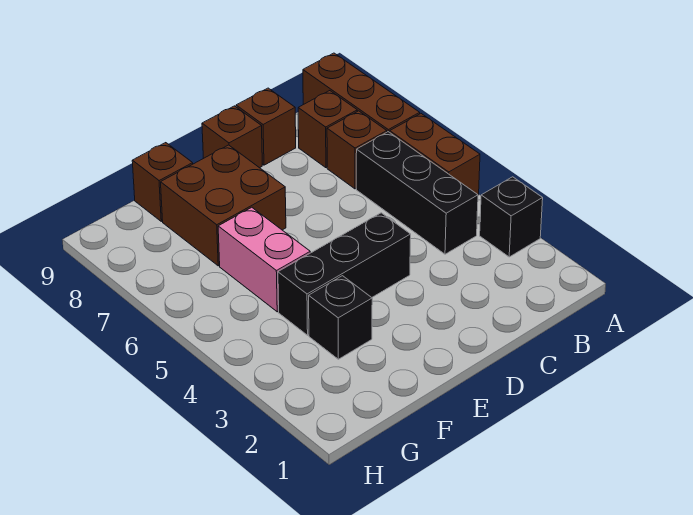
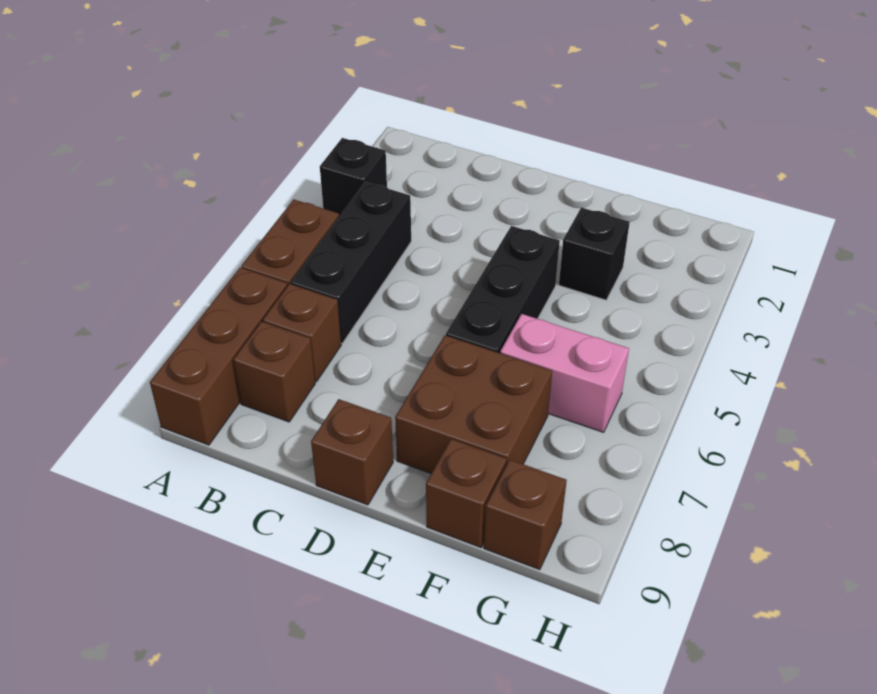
brown 1x1 brick [236,88,296,165] -> brown 1x1 brick moved to [484,460,567,570]
black 1x3 brick [278,213,411,335] -> black 1x3 brick turned to [446,226,560,353]
pink 1x2 brick [218,207,310,312] -> pink 1x2 brick turned to [500,314,629,432]

